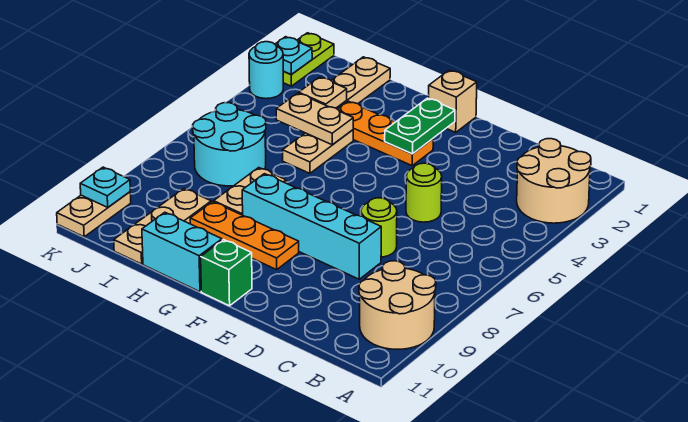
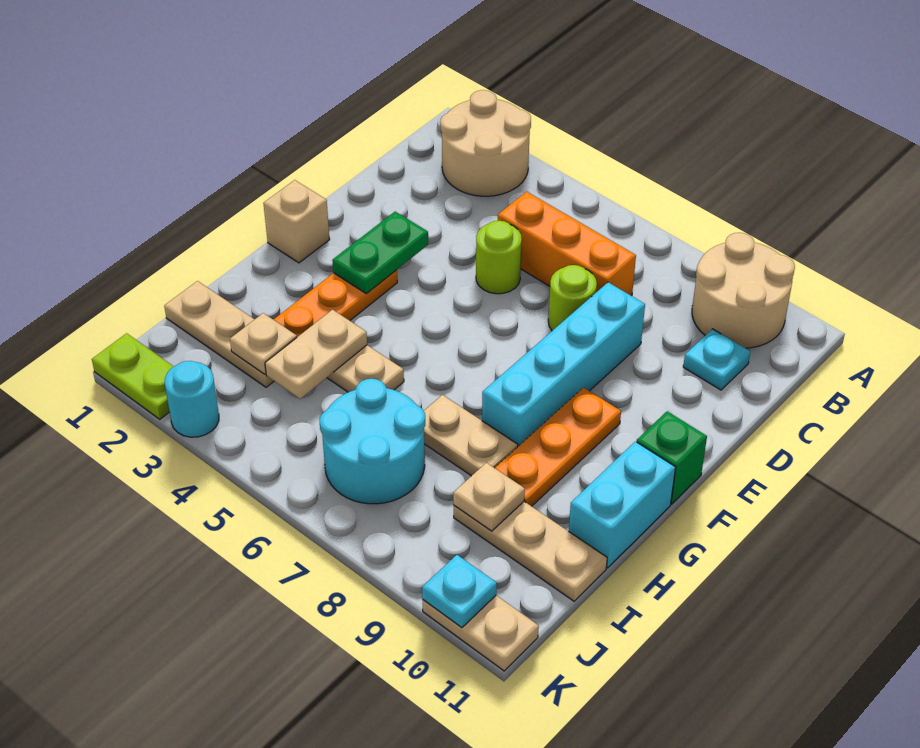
none -> orange 1x3 brick [498,192,636,296]
green 1x2 plate [385,98,455,154] -> green 1x2 plate turned to [332,212,428,293]
none -> tan 1x1 plate [453,463,525,531]
cyan 1x1 plate [275,37,312,75] -> cyan 1x1 plate moved to [683,329,750,390]

